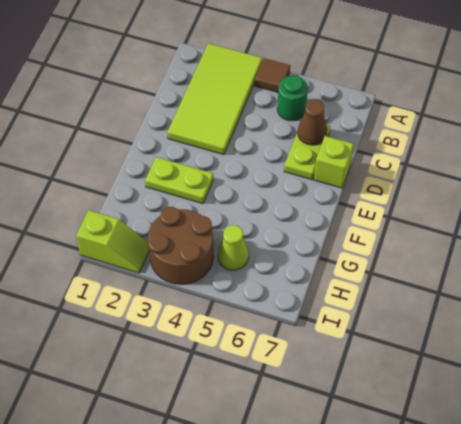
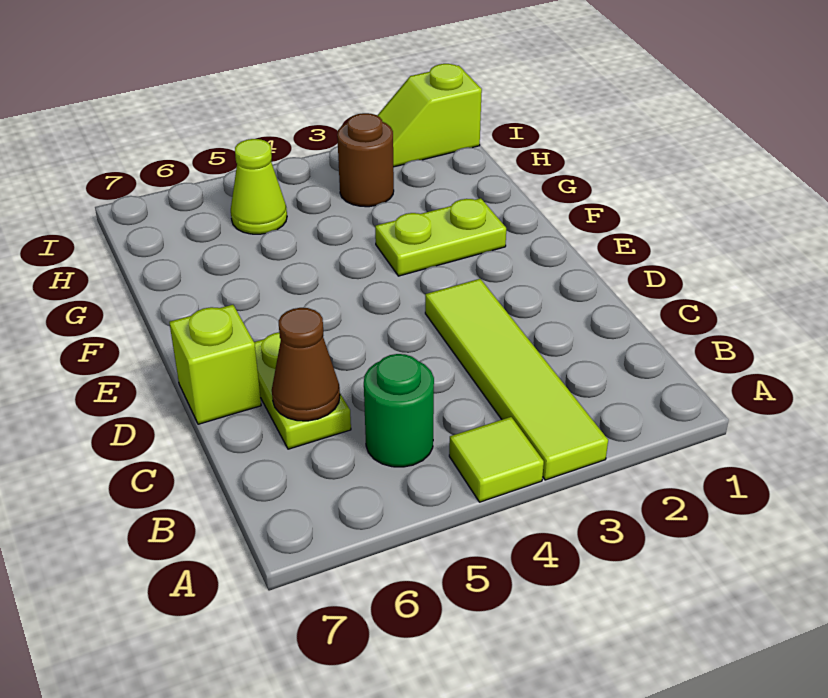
lime 2x4 tile [167,43,262,155] -> lime 1x4 tile [425,279,608,480]
brown 1x1 tile [255,58,290,92] -> lime 1x1 tile [449,417,544,502]
brown 2x2 round brick [148,207,214,284] -> brown 1x1 round brick [337,113,394,207]

